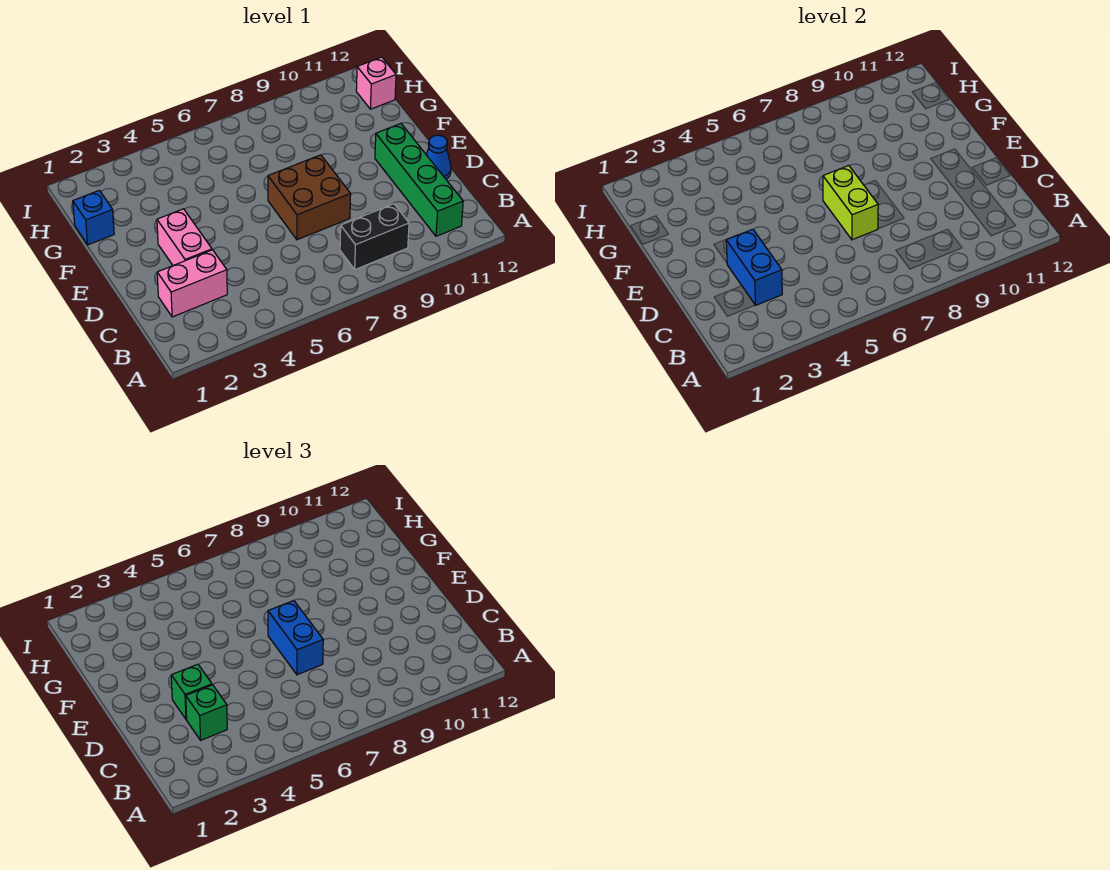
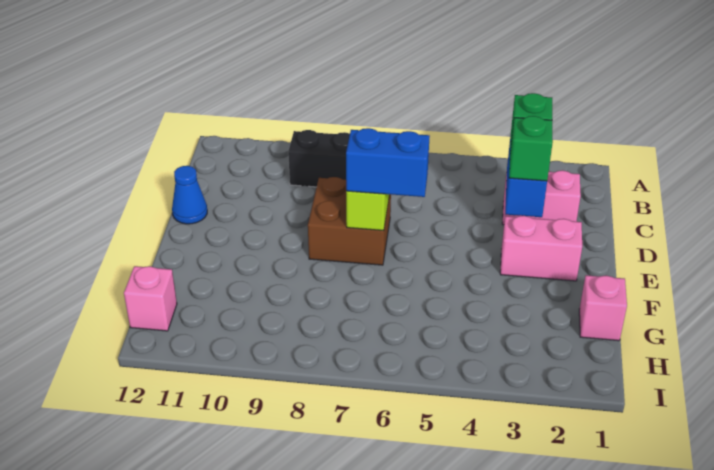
green 1x4 brick [375,124,463,236] -> none
pink 1x2 brick [157,209,212,266] -> pink 1x2 brick turned to [500,216,582,281]
blue 1x2 brick [268,601,323,675] -> blue 1x2 brick turned to [346,128,430,197]
blue 1x1 brick [73,190,114,245] -> pink 1x1 brick [579,275,627,341]

